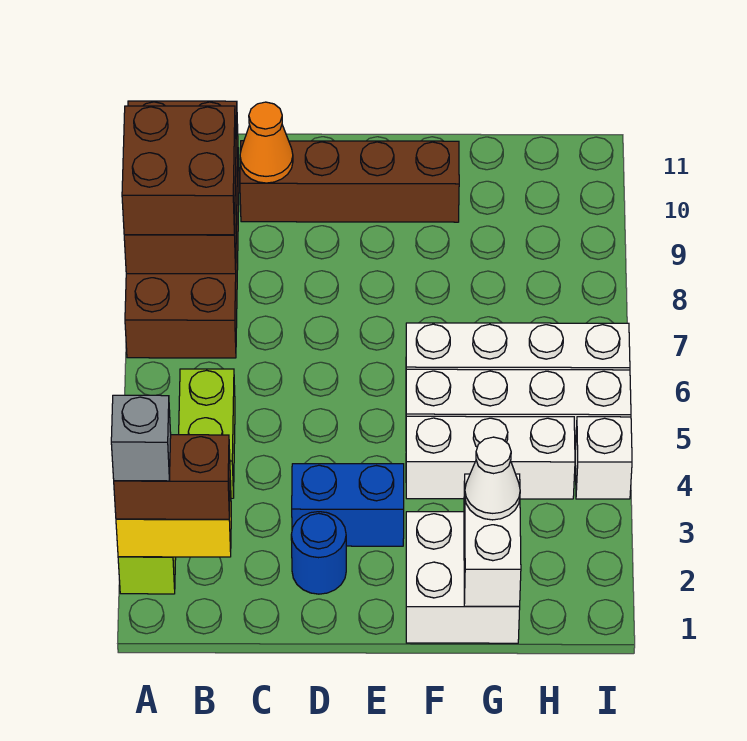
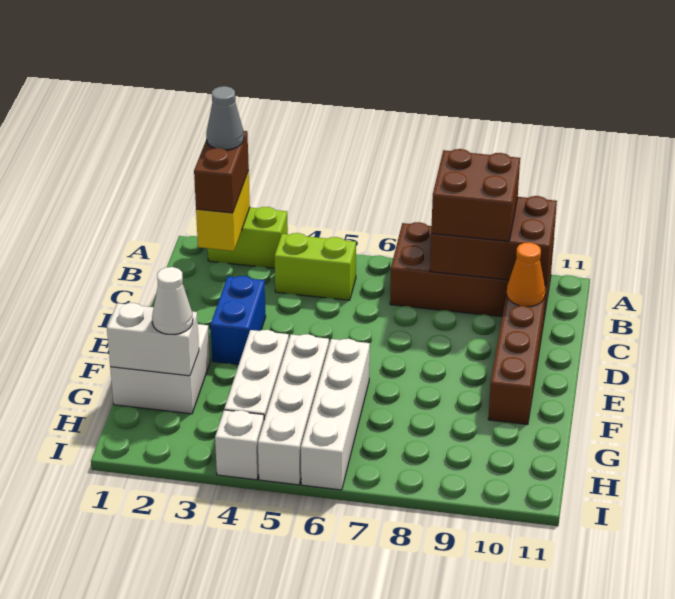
grey 1x1 brick [111,395,171,481] -> grey 1x1 cone [206,86,244,150]
blue 1x1 round brick [291,512,346,594] -> none

